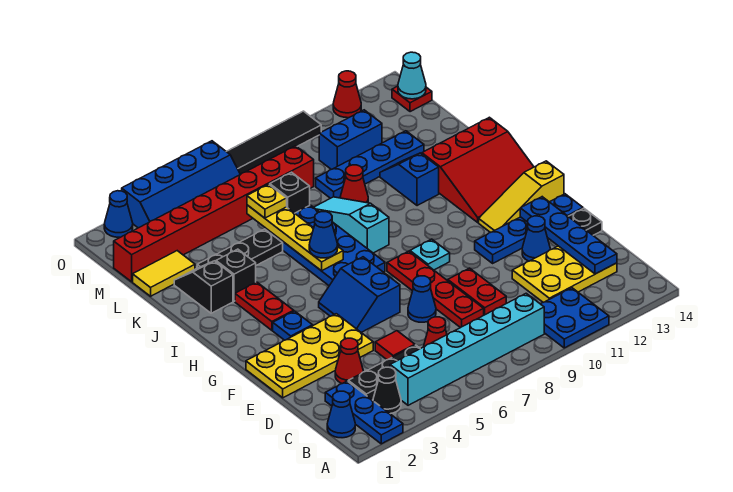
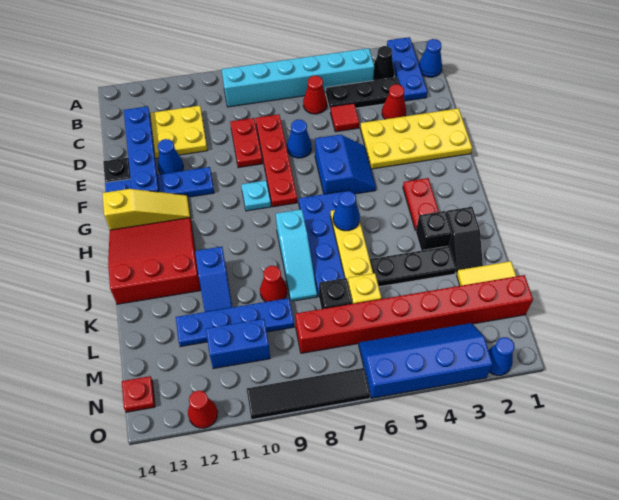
blue 2x2 plate [541,288,609,348] -> none
blue 1x1 plate [273,311,313,340] -> none
cyan 1x1 cone [398,52,426,99] -> none

